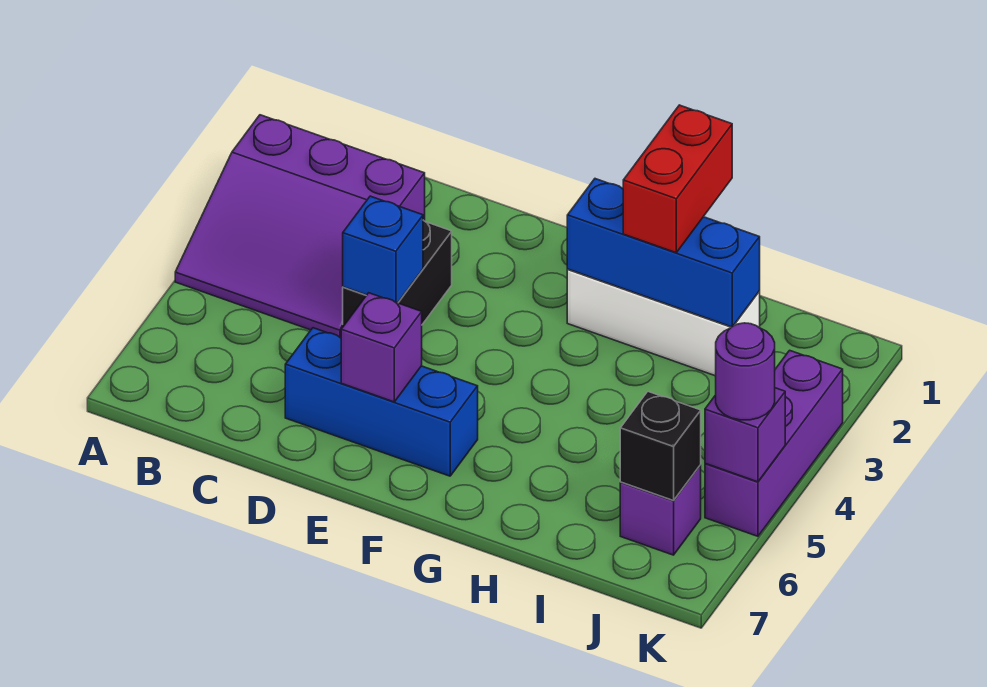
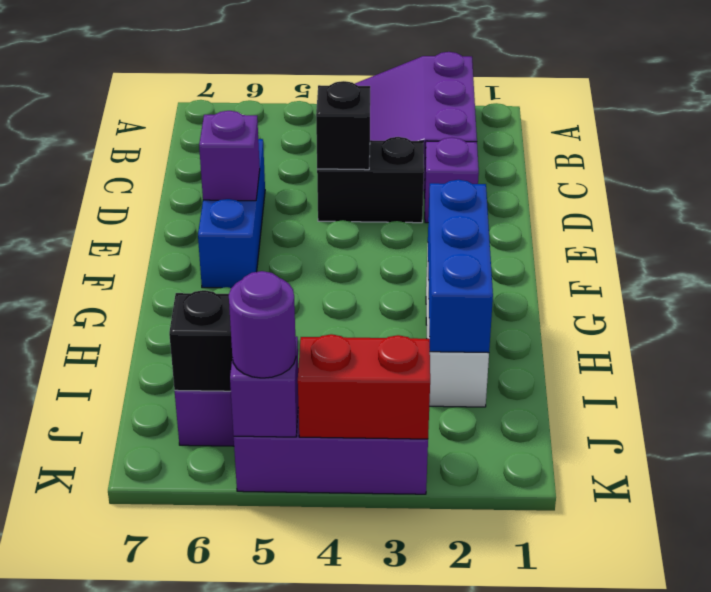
none -> purple 1x1 brick [424,137,479,223]
blue 1x1 brick [343,196,423,303] -> black 1x1 brick [316,81,370,170]
red 1x2 brick [623,105,732,253] -> red 1x2 brick moved to [298,334,430,439]

